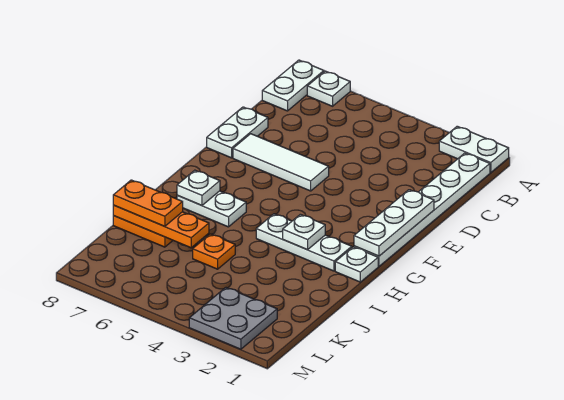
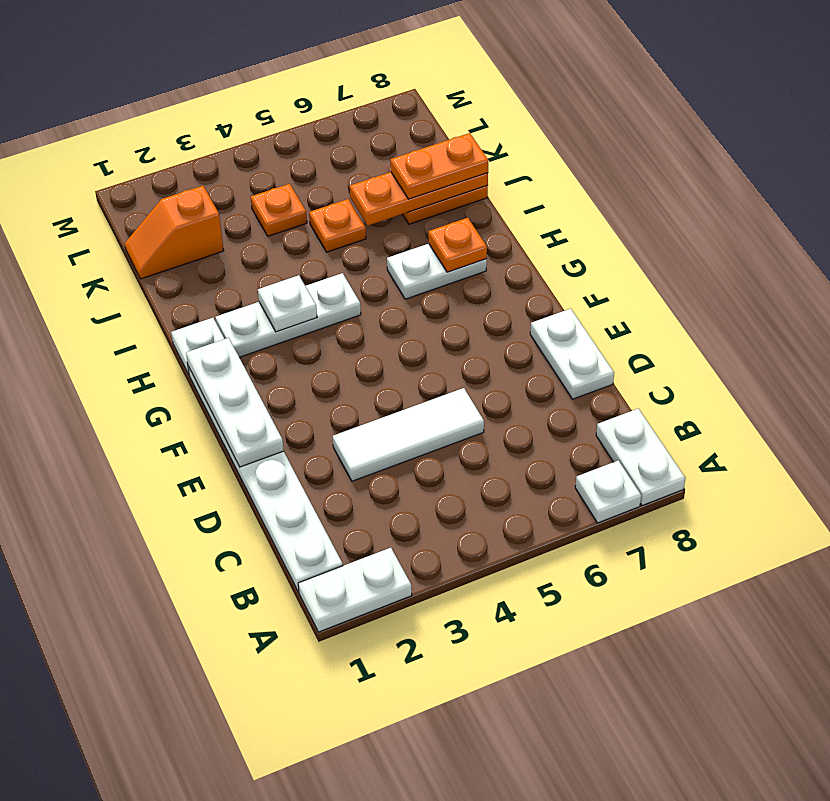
white 1x3 tile [233,134,329,191] -> white 1x3 tile moved to [333,388,484,481]
white 1x1 plate [177,170,220,205] -> orange 1x1 plate [428,218,487,272]
none -> orange 1x2 slope [125,186,224,279]
none -> orange 1x1 plate [251,184,307,236]
grey 2x2 plate [189,288,277,349] -> none

